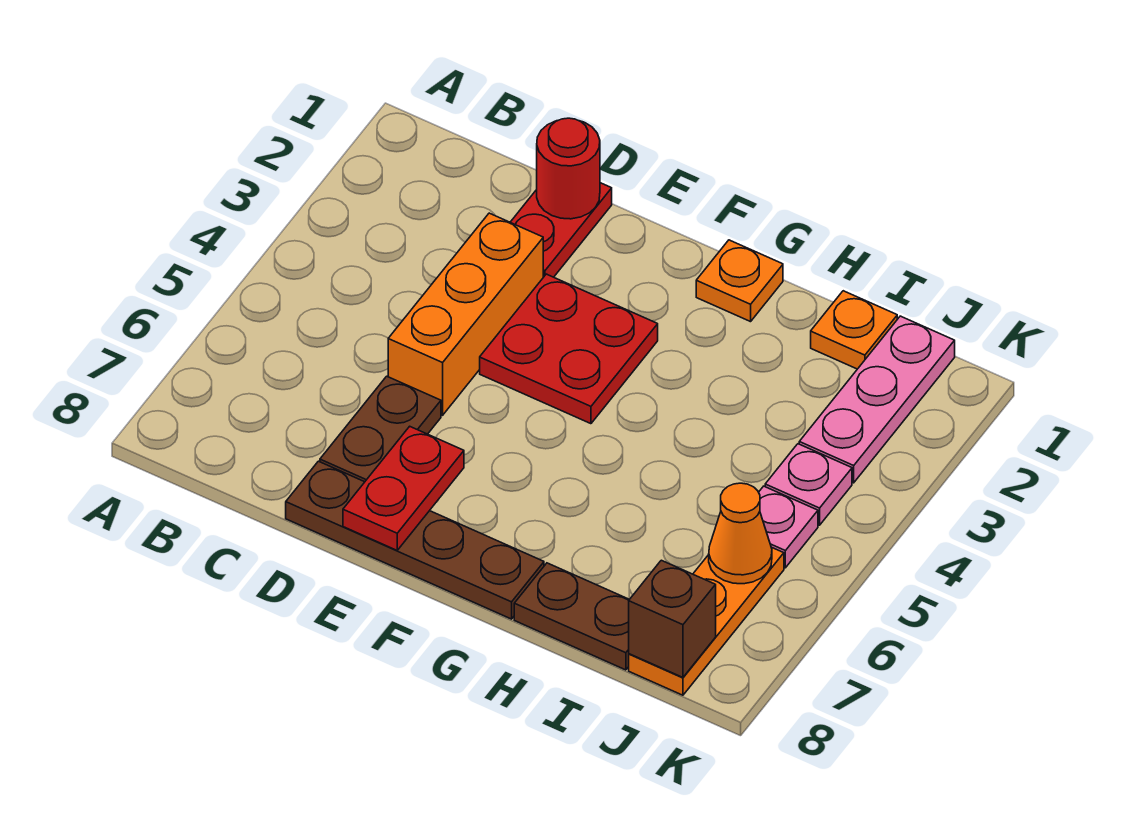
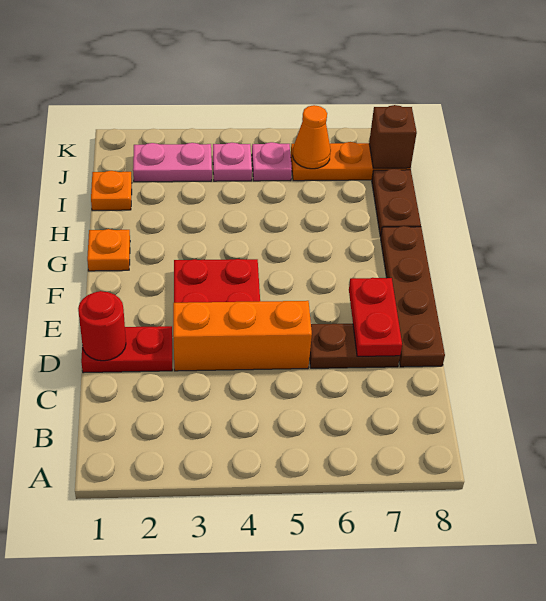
red 1x2 plate [343,426,464,550] -> red 1x2 plate turned to [349,278,402,356]
pink 1x3 plate [799,316,955,483] -> pink 1x2 plate [133,143,212,182]

